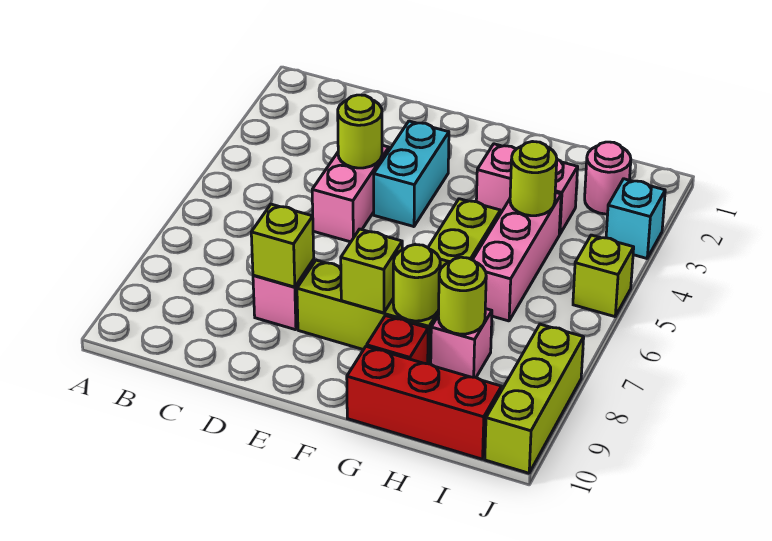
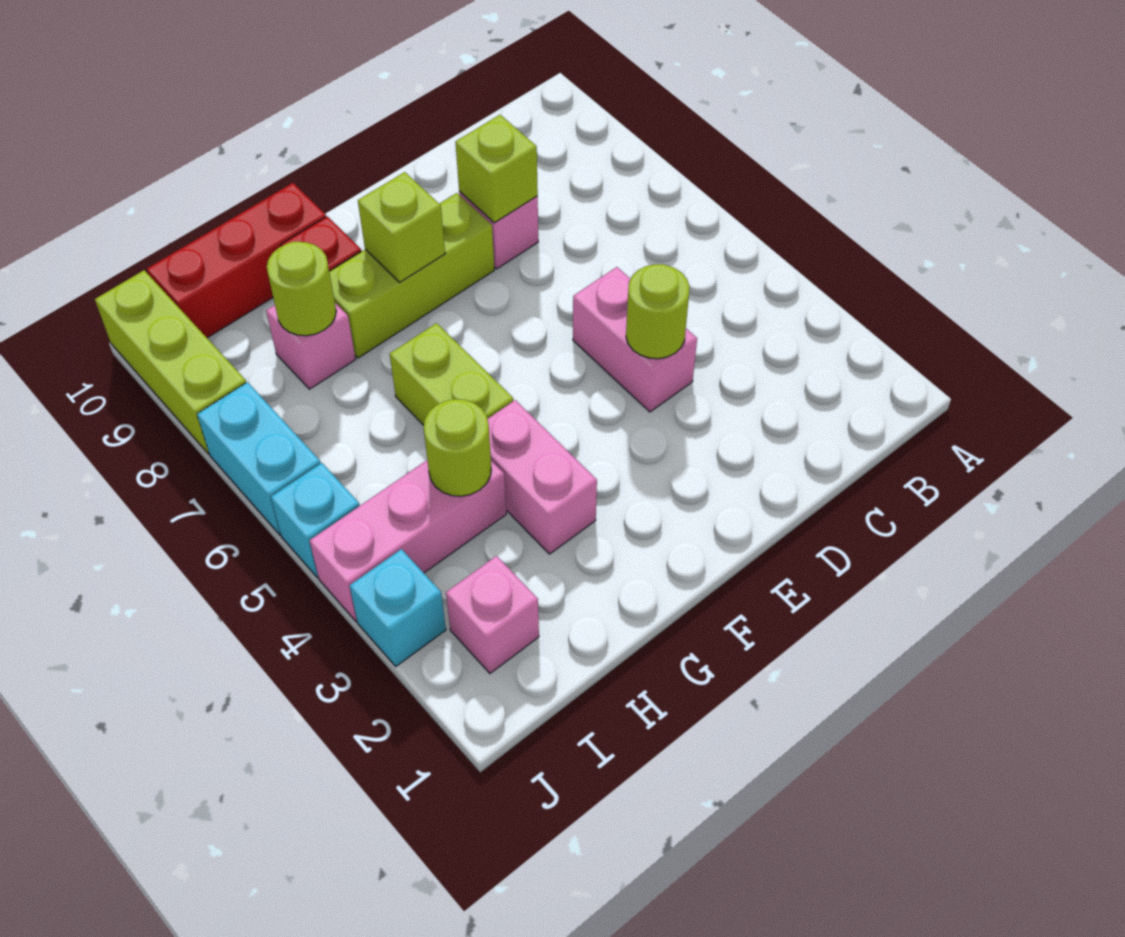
cyan 1x2 brick [374,121,449,227] -> cyan 1x2 brick moved to [197,382,321,535]
pink 1x2 brick [476,144,578,234] -> pink 1x2 brick turned to [488,400,597,554]
lime 1x1 round brick [393,245,440,321] -> none
pink 1x3 brick [473,192,561,321] -> pink 1x3 brick turned to [309,460,506,621]
pink 1x1 round brick [585,142,631,214] -> pink 1x1 brick [446,556,539,673]
lime 1x1 brick [573,235,634,317] -> cyan 1x1 brick [271,463,360,578]

